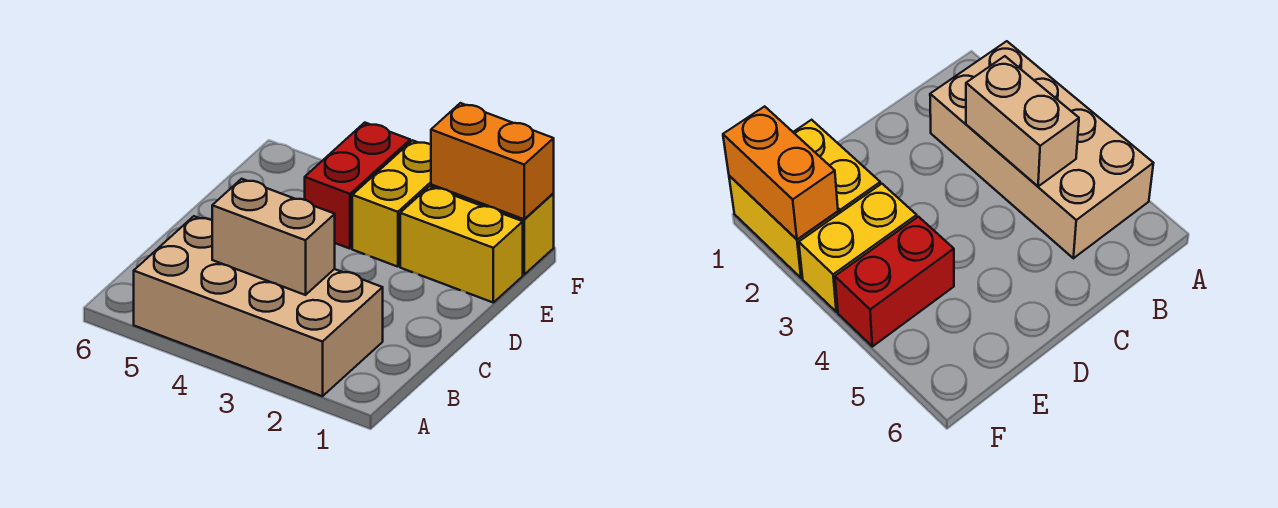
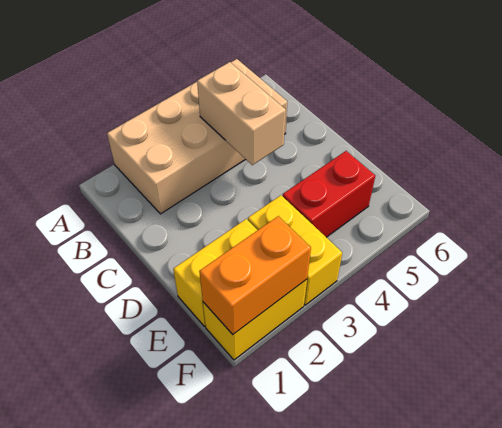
tan 1x2 brick [212,179,335,295] -> tan 1x2 brick turned to [197,62,286,165]
red 1x2 brick [305,123,410,249] -> red 1x2 brick turned to [283,151,375,237]

